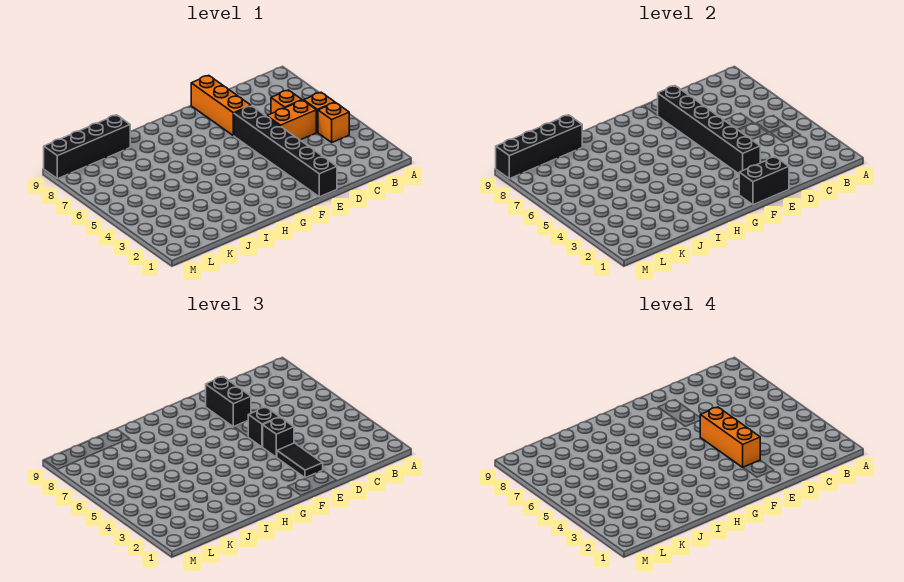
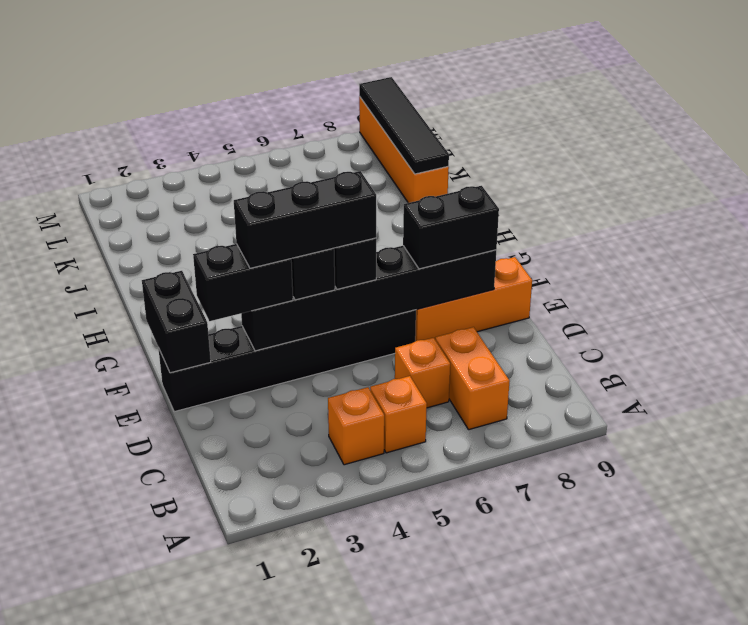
orange 1x2 brick [267,100,316,140] -> orange 1x2 brick moved to [436,327,510,430]
black 1x2 tile [277,443,323,478] -> black 1x2 brick [193,244,293,321]
orange 1x3 brick [700,407,760,467] -> black 1x3 brick [234,171,376,268]
black 1x4 brick [44,115,130,179] -> orange 1x4 brick [359,97,449,203]
black 1x4 brick [496,115,582,179] -> black 1x4 tile [359,77,449,174]

